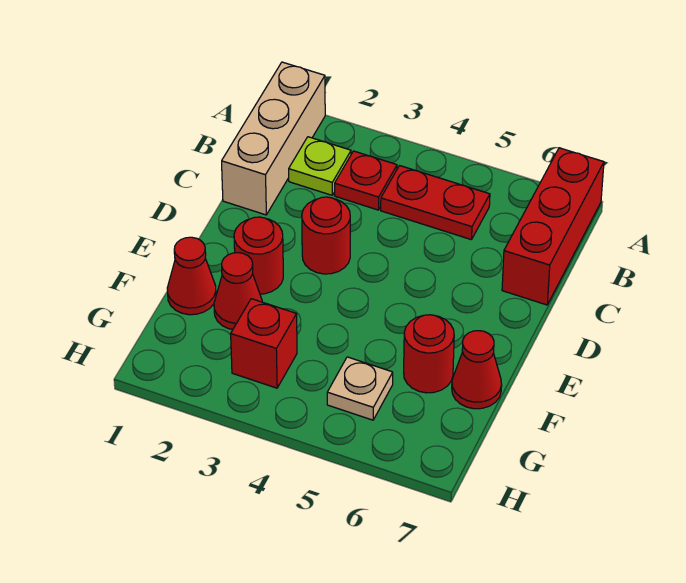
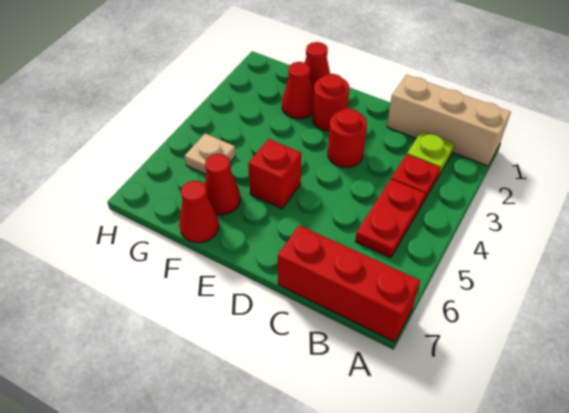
red 1x1 round brick [404,315,454,393] -> red 1x1 cone [204,154,240,215]
red 1x1 brick [231,299,297,388] -> red 1x1 brick moved to [248,139,302,209]

